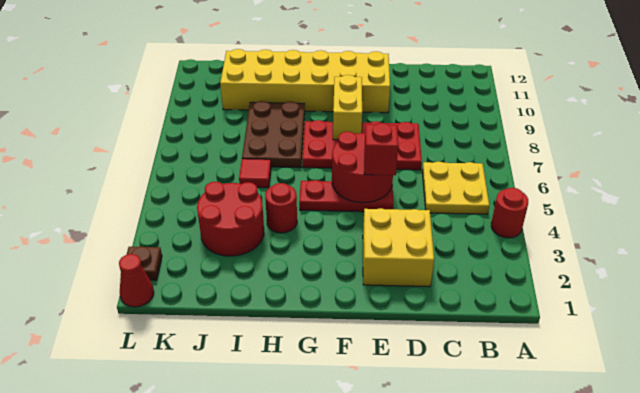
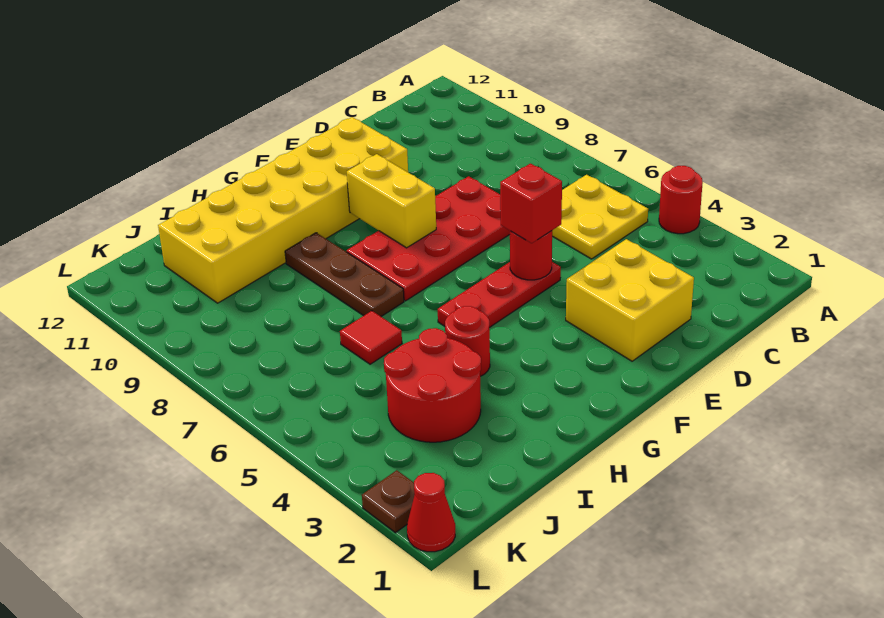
red 2x2 round brick [332,132,393,203] -> red 1x1 round brick [510,231,552,280]
brown 2x3 plate [242,101,305,168] -> brown 1x3 plate [285,233,404,316]

